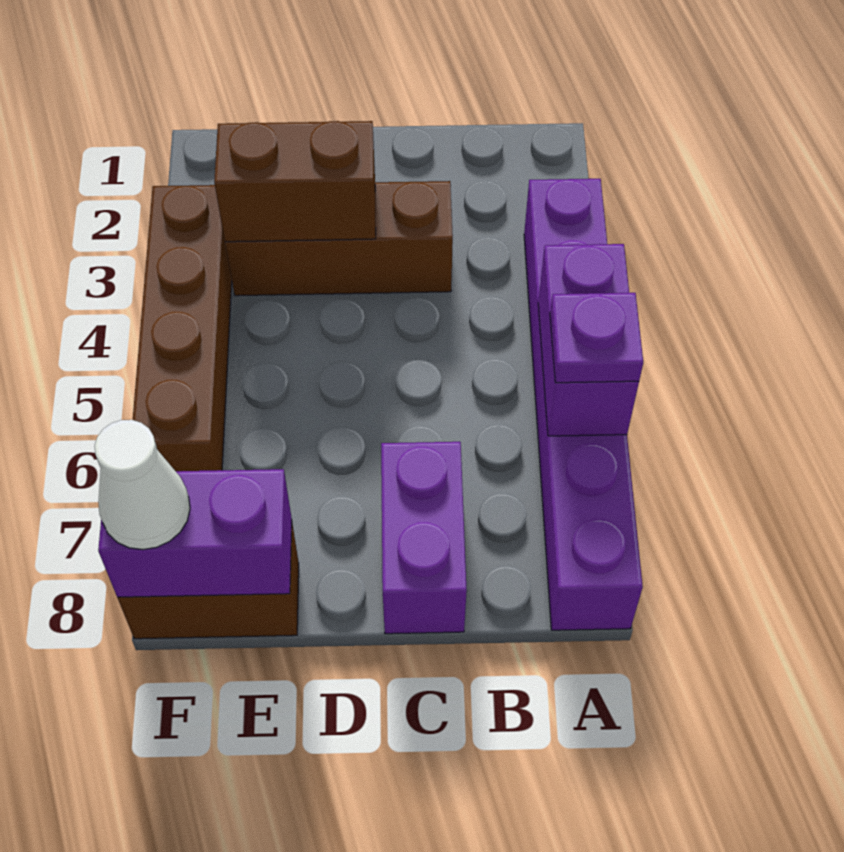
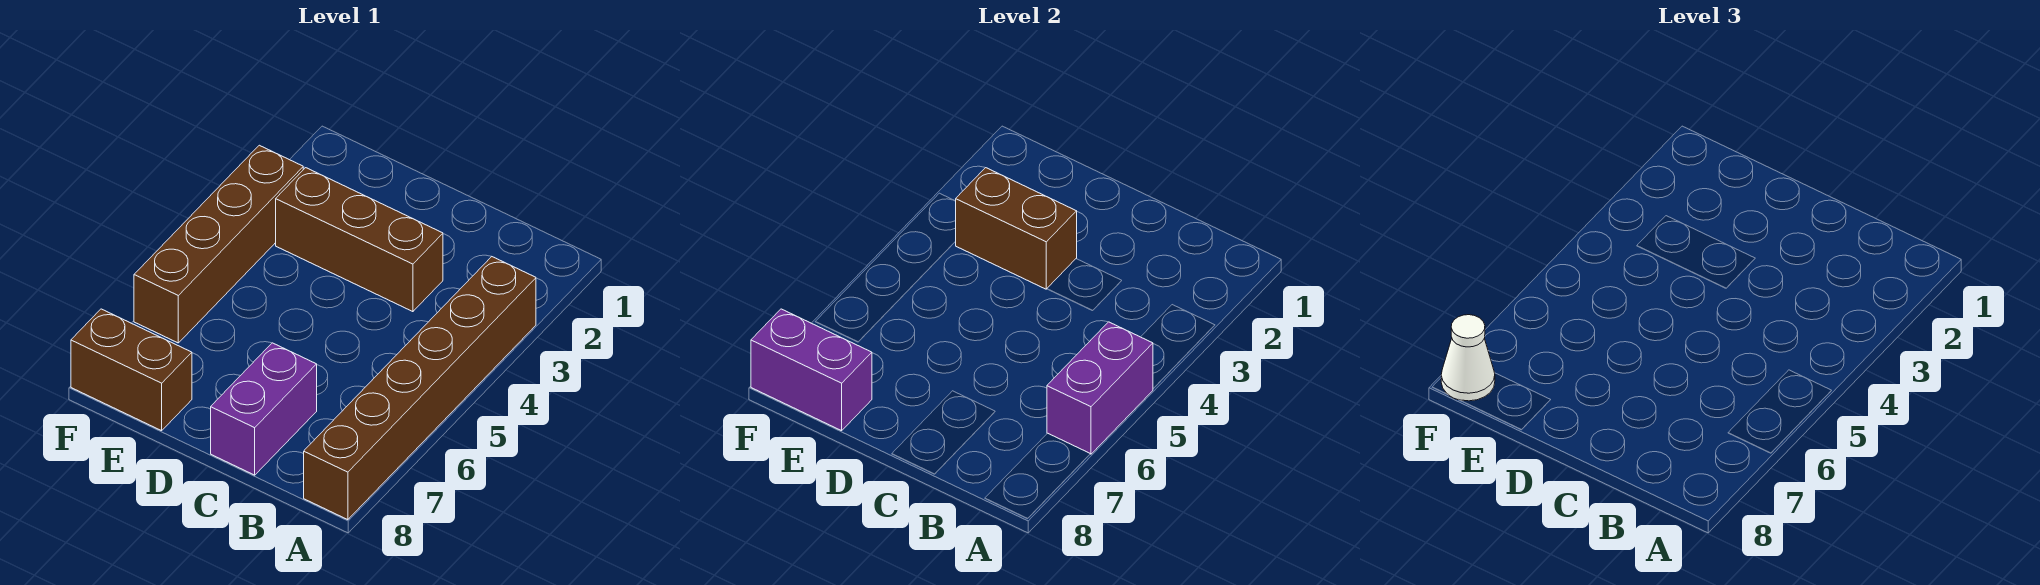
purple 1x6 brick [524,179,643,630] -> brown 1x6 brick [304,257,536,520]
purple 1x1 plate [550,293,643,383] -> none

